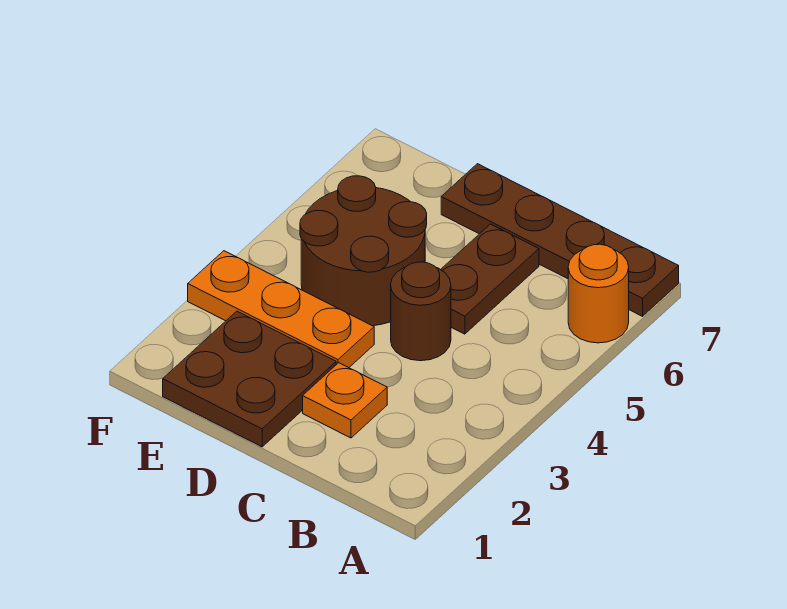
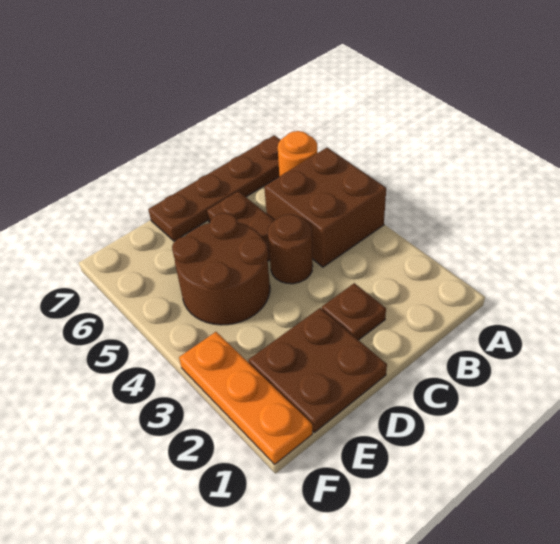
none -> brown 2x2 brick [264,148,386,267]
orange 1x1 plate [303,363,387,438] -> brown 1x1 plate [322,283,386,340]
orange 1x3 plate [188,251,374,368] -> orange 1x3 plate turned to [179,332,312,464]

